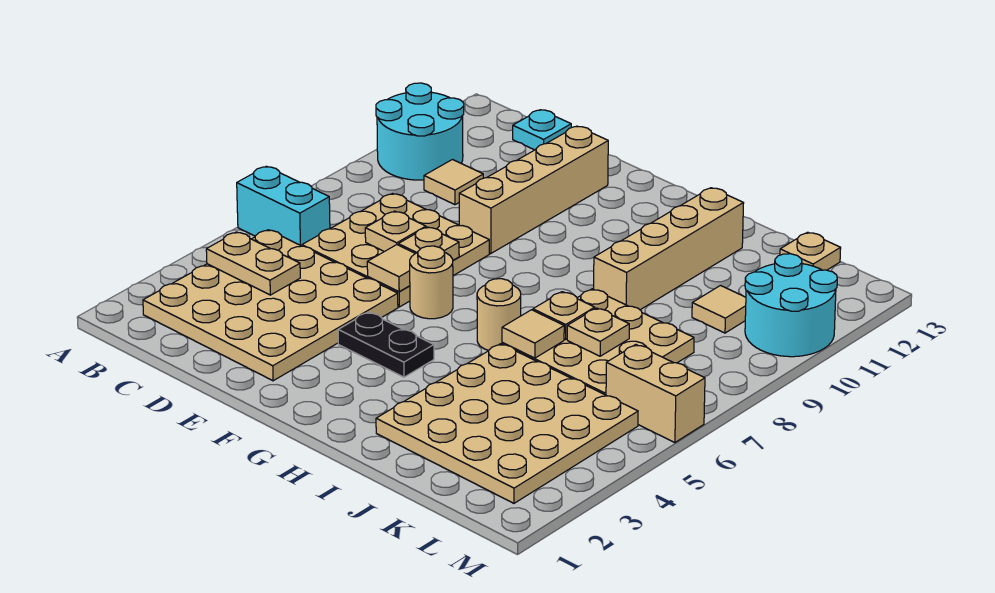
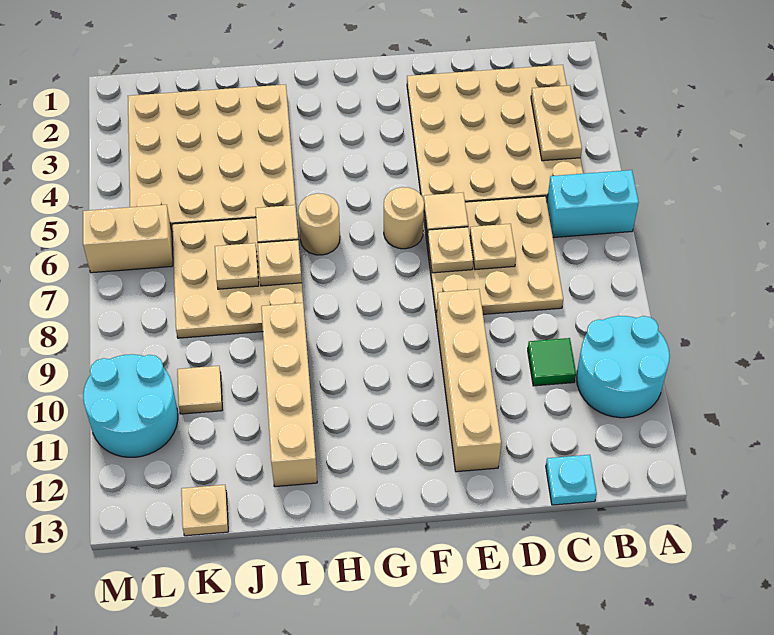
tan 1x2 plate [206,232,300,295] -> tan 1x2 plate turned to [531,85,582,161]
tan 1x1 tile [424,160,483,205] -> green 1x1 tile [528,338,576,386]
black 1x2 plate [338,312,434,377] -> none

